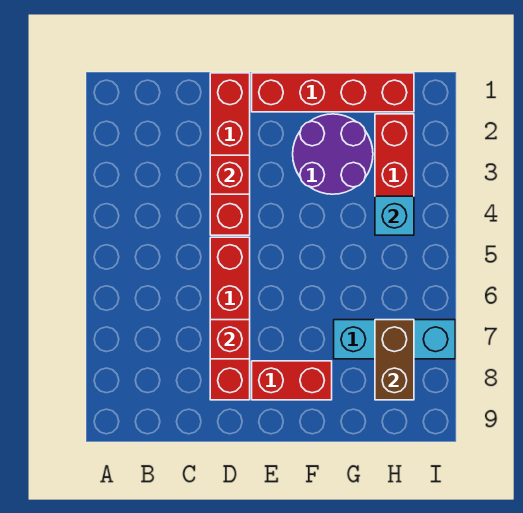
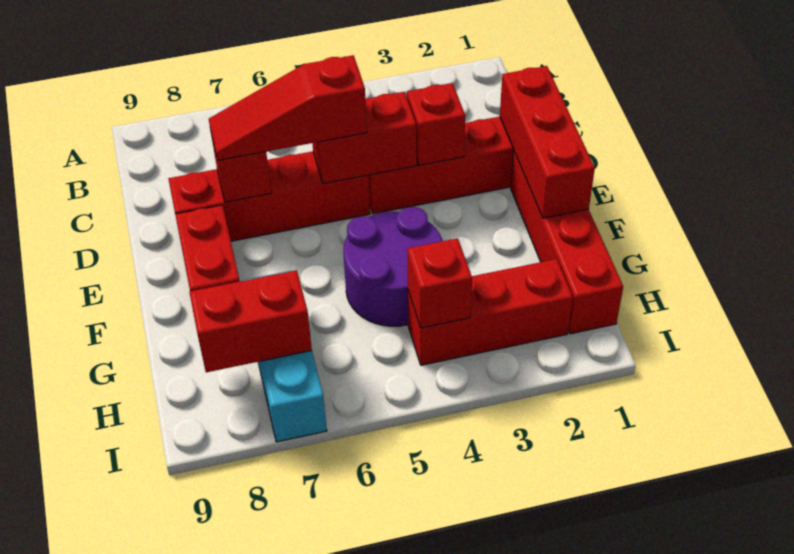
none -> red 1x3 brick [500,66,595,218]
none -> red 1x2 brick [312,92,417,184]
none -> red 1x3 slope [209,55,367,160]
purple 2x2 round brick [293,114,373,194] -> purple 2x2 round brick moved to [343,207,443,326]
cyan 1x1 brick [375,196,414,235] -> red 1x1 brick [408,238,472,328]
brown 1x2 brick [375,320,414,400] -> red 1x2 brick [189,270,312,372]

